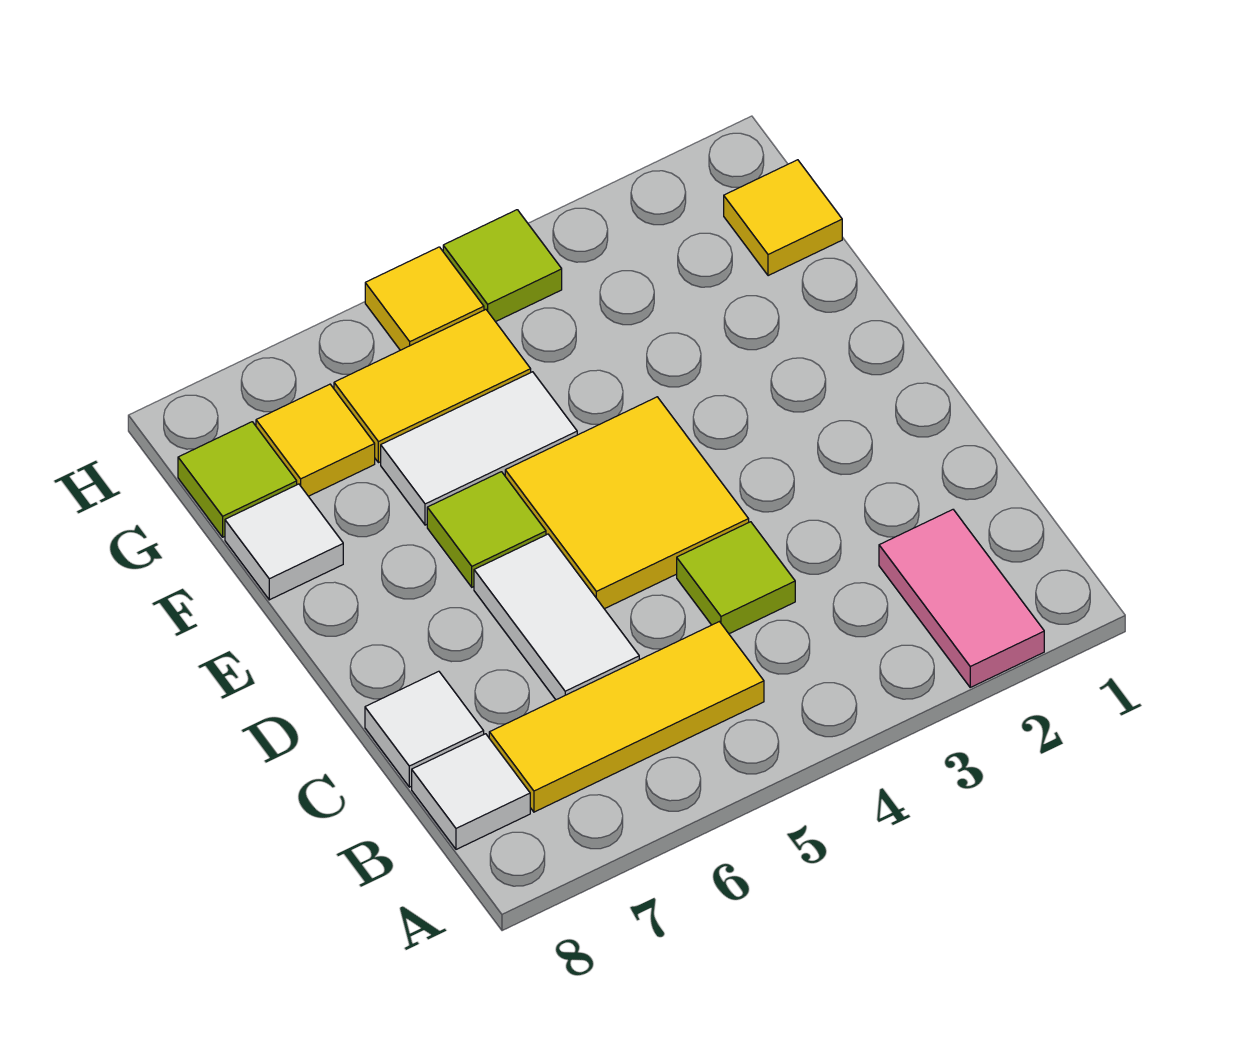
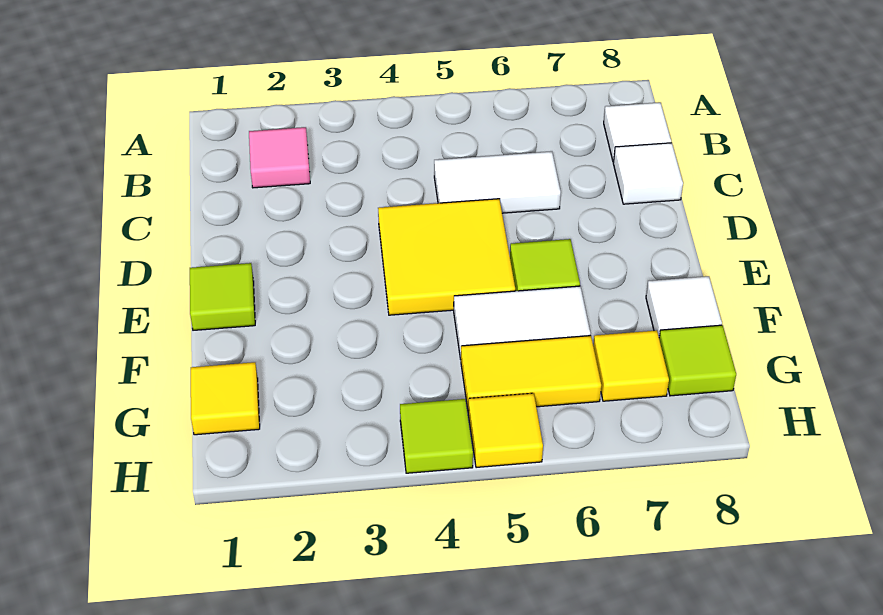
pink 1x2 tile [879,510,1044,687] -> pink 1x1 tile [249,127,310,188]
yellow 1x3 tile [489,622,764,812] -> none
lime 1x1 tile [677,522,795,634] -> lime 1x1 tile moved to [190,263,255,330]
white 1x2 tile [474,534,639,700] -> white 1x2 tile turned to [434,151,561,213]

